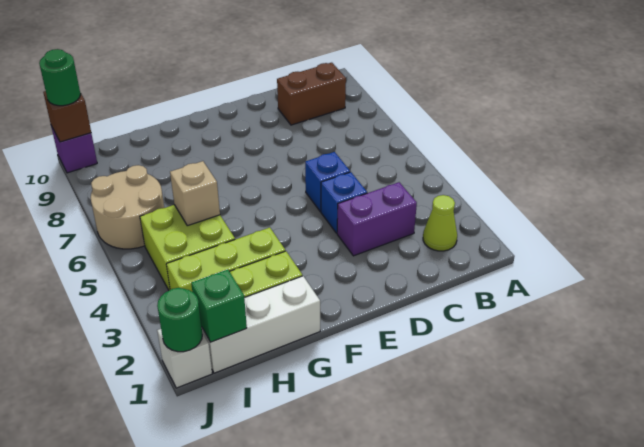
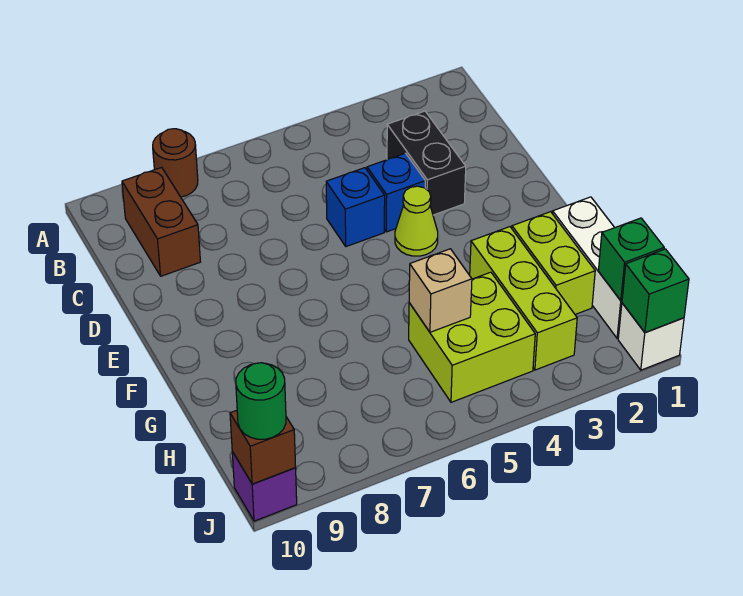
none -> brown 1x1 round brick [153,129,198,197]
lime 1x1 cone [423,195,457,251] -> lime 1x1 cone moved to [395,186,438,256]
purple 1x2 brick [337,182,417,256] -> black 1x2 brick [387,111,466,215]
tan 2x2 round brick [91,165,164,249] -> none
green 1x1 round brick [157,288,202,352] -> green 1x1 brick [622,249,689,333]

